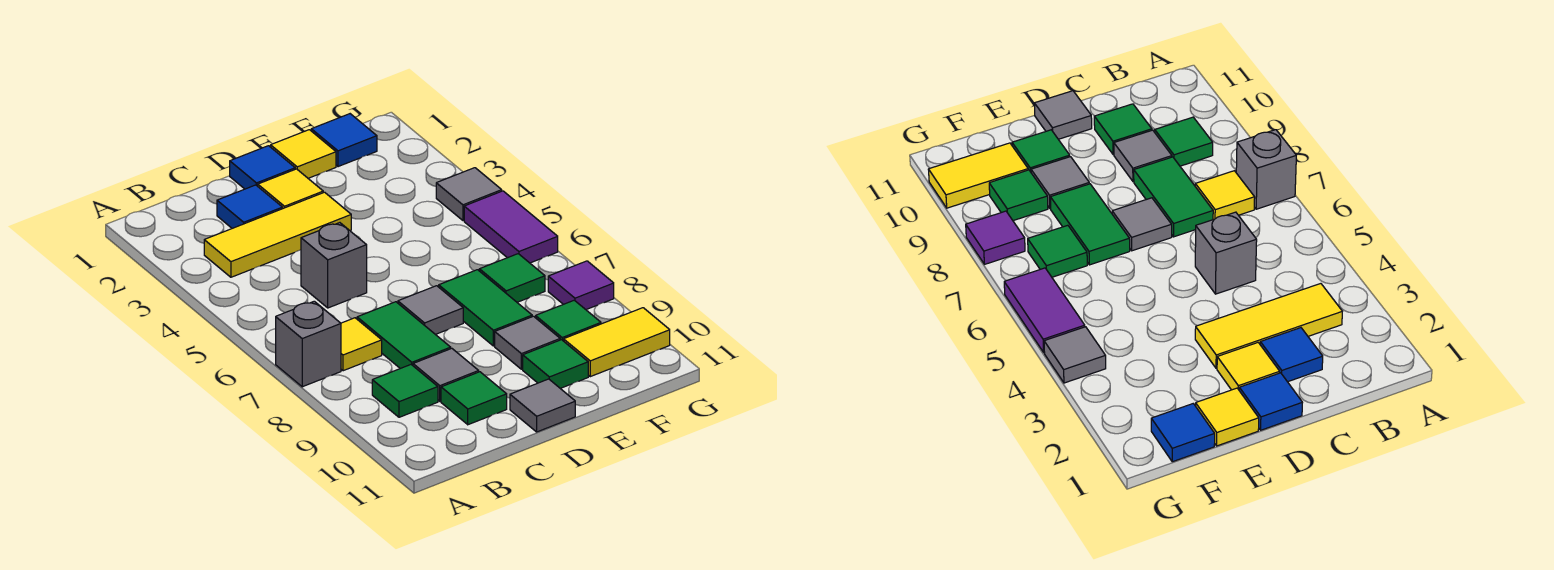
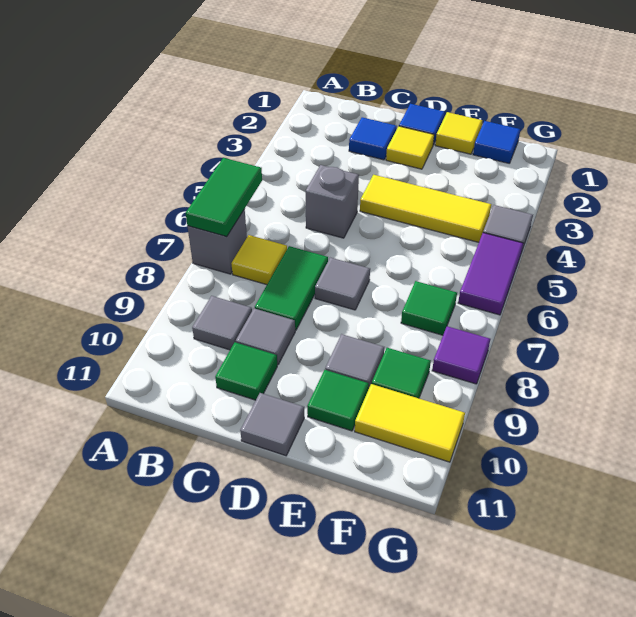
yellow 1x3 tile [204,192,351,277] -> yellow 1x3 tile moved to [360,175,491,242]
green 1x1 tile [372,365,438,417] -> grey 1x1 tile [192,296,252,350]
green 1x2 tile [439,270,532,346] -> green 1x2 tile moved to [186,158,262,237]

